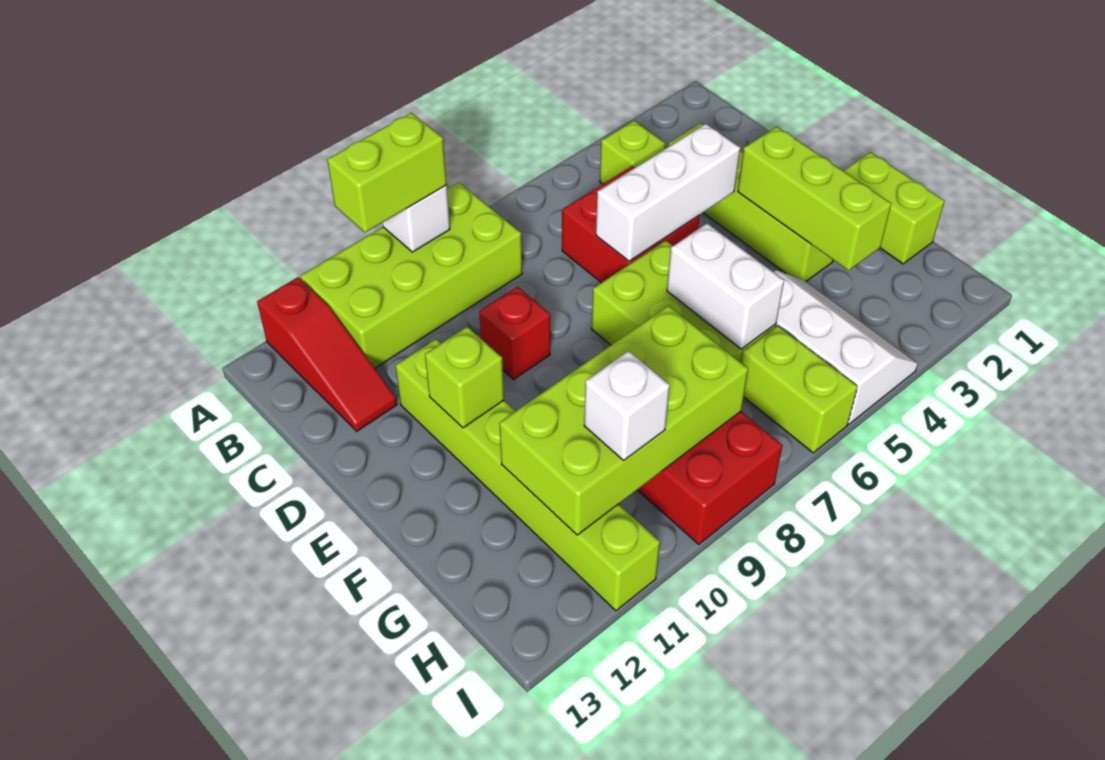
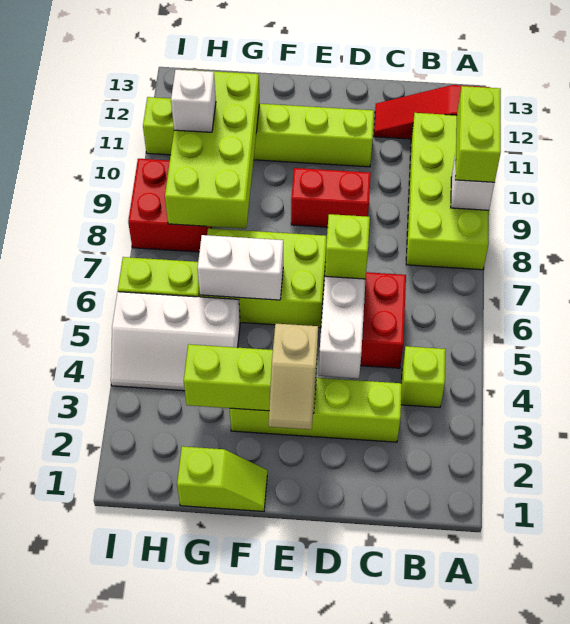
red 1x1 brick [479,287,550,380] -> red 1x2 brick [291,168,371,227]
none -> tan 1x2 slope [269,324,318,429]
lime 1x1 brick [425,327,504,428] -> lime 1x1 brick moved to [325,214,370,279]
lime 1x2 brick [844,152,944,264] -> lime 1x2 slope [177,446,267,511]

